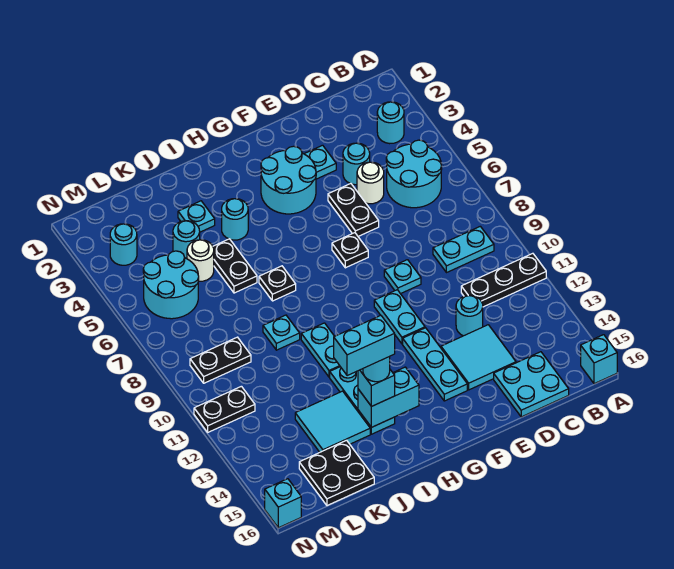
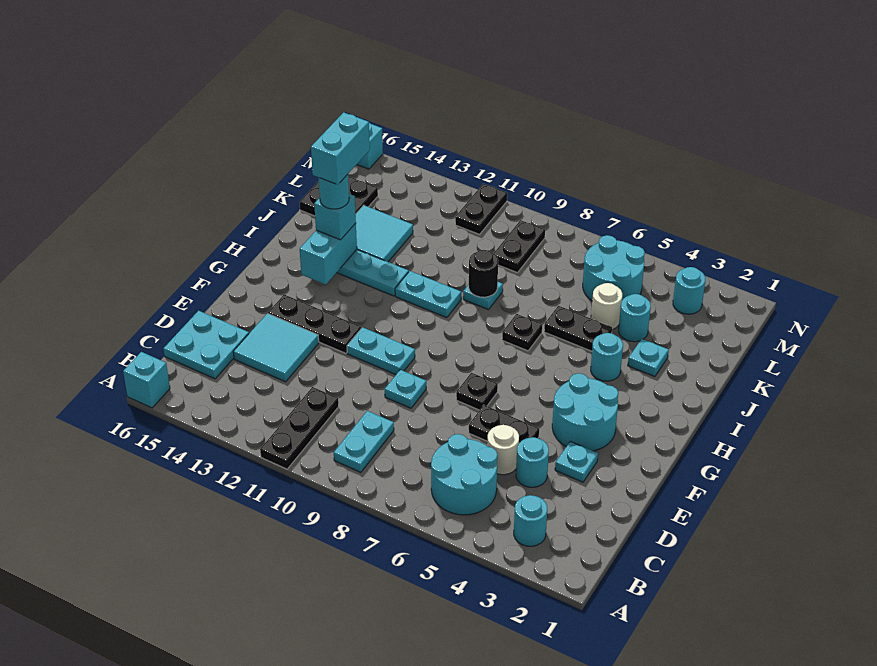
cyan 1x1 round brick [456,295,483,336] -> none
cyan 1x3 plate [403,328,467,401] -> black 1x3 plate [268,295,361,353]
none -> black 1x1 round brick [469,250,498,297]

